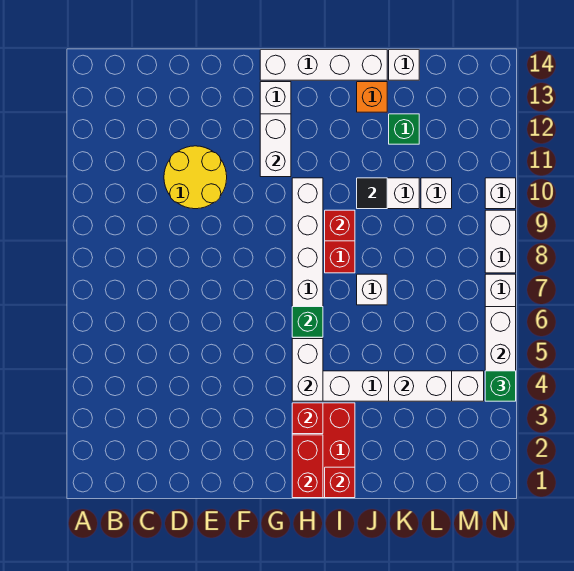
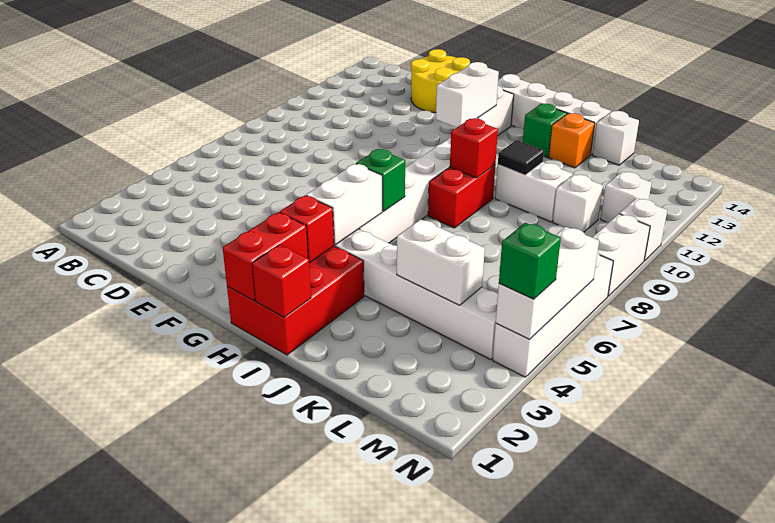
yellow 2x2 round brick [164,146,227,209] -> yellow 2x2 round brick moved to [411,49,470,113]
white 1x1 brick [357,274,387,305] -> white 1x1 brick moved to [601,171,652,223]
green 1x1 brick [389,114,419,144] -> green 1x1 brick moved to [523,104,567,157]

